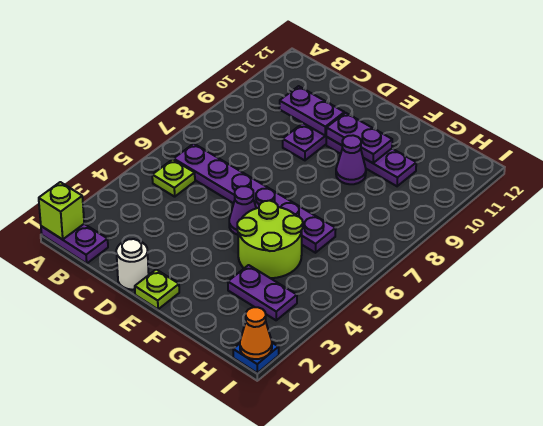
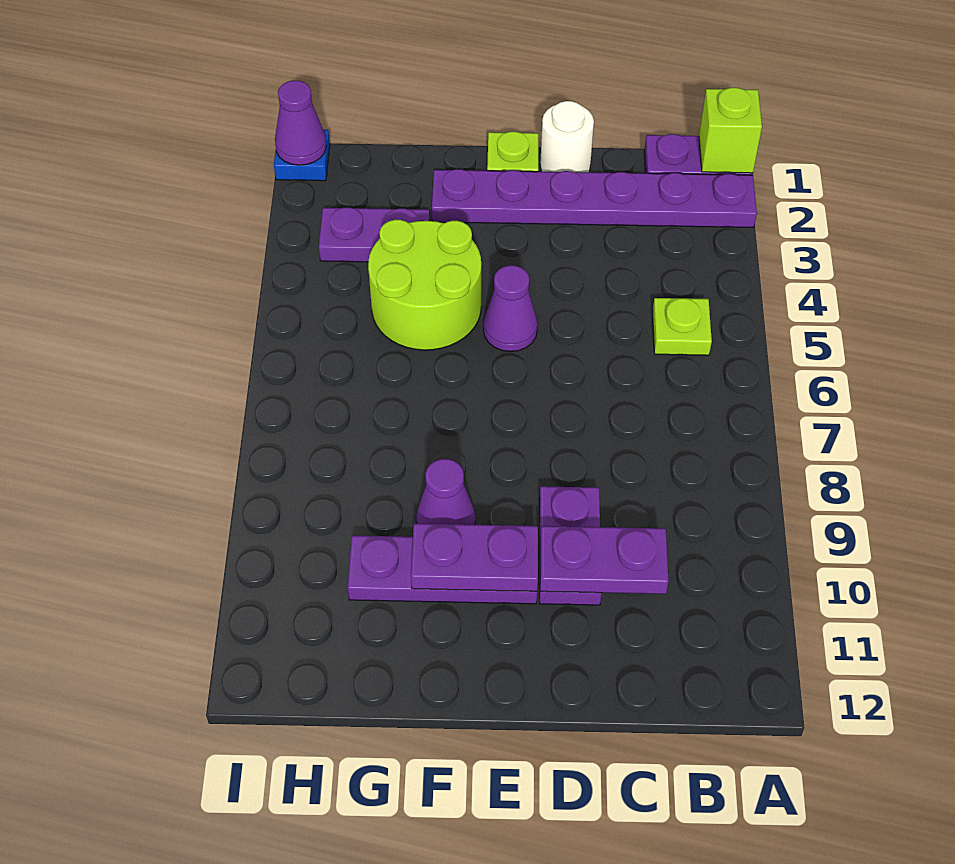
purple 1x6 plate [174,144,336,253] -> purple 1x6 plate moved to [432,169,757,228]
orange 1x1 cone [240,307,272,359] -> purple 1x1 cone [275,80,326,165]

